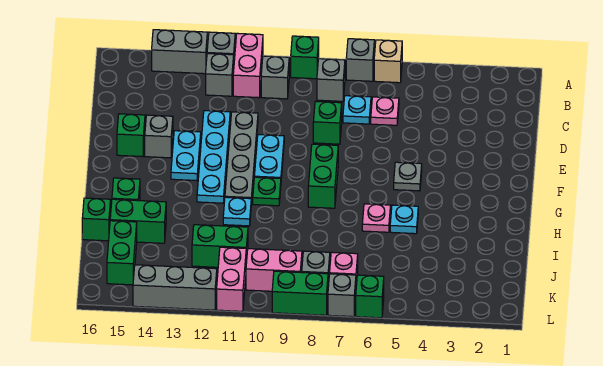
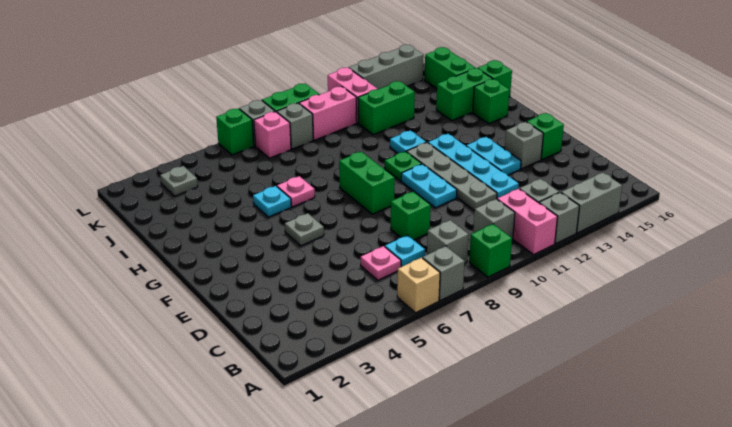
none -> grey 1x1 plate [160,166,198,196]

